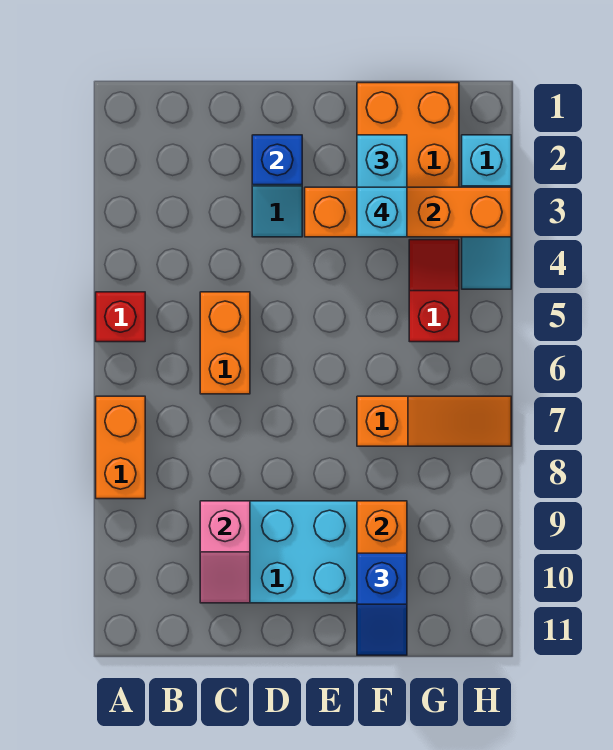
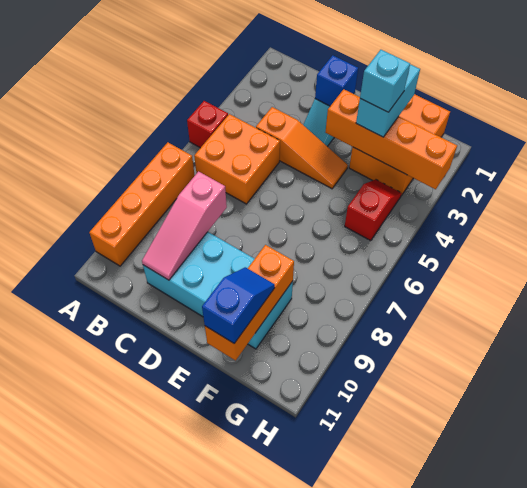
orange 1x2 brick [96,396,145,499] -> orange 1x4 brick [89,142,195,266]
orange 1x2 brick [200,292,250,394] -> orange 2x2 brick [194,114,280,204]
pink 1x2 slope [200,501,250,603] -> pink 1x3 slope [142,171,227,280]
orange 1x3 slope [357,396,511,446] -> orange 1x3 slope moved to [256,107,348,189]
blue 1x2 slope [357,553,407,655] -> blue 1x2 slope turned to [202,267,275,343]
cyan 1x3 slope [462,135,511,289] -> none

